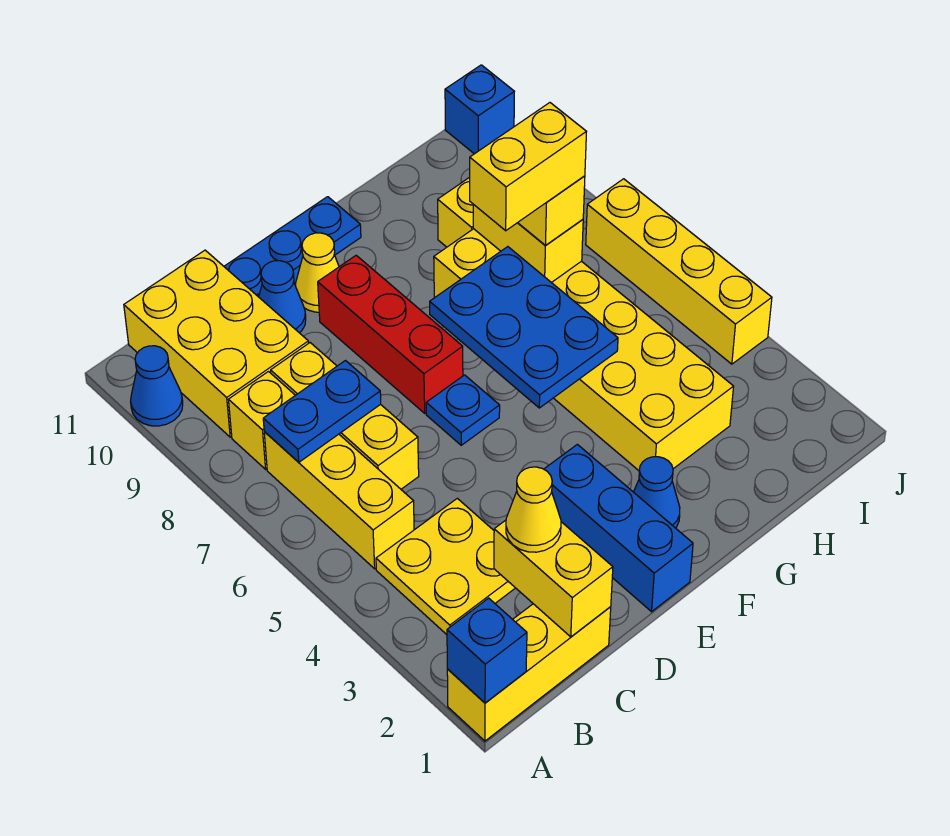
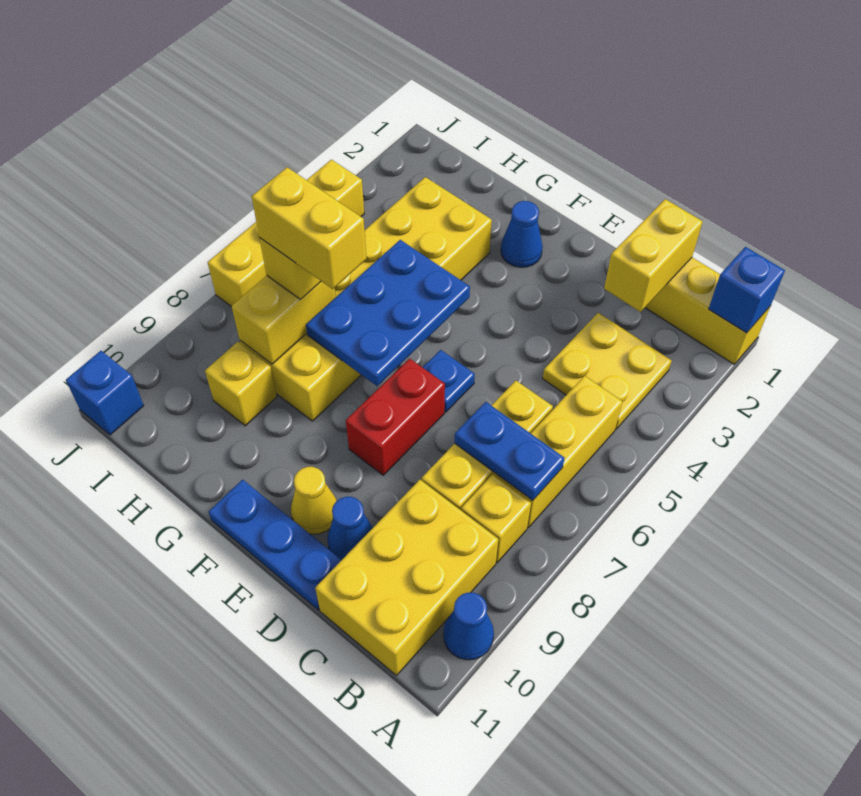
yellow 1x1 cone [506,467,561,552] -> none
blue 1x3 brick [544,444,693,612] -> none
red 1x3 brick [318,255,463,413] -> red 1x2 brick [346,359,445,475]

